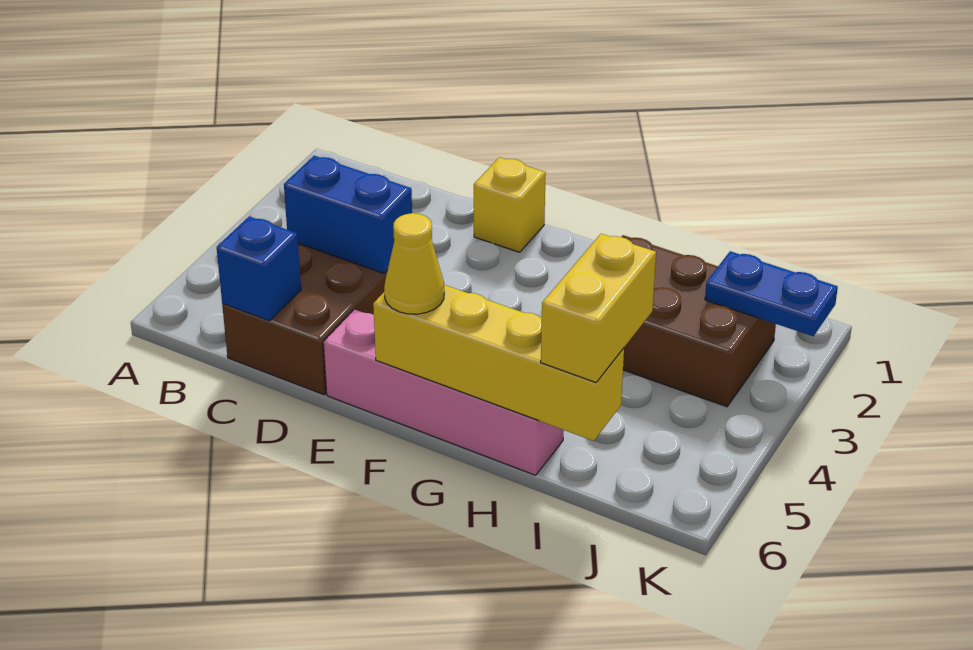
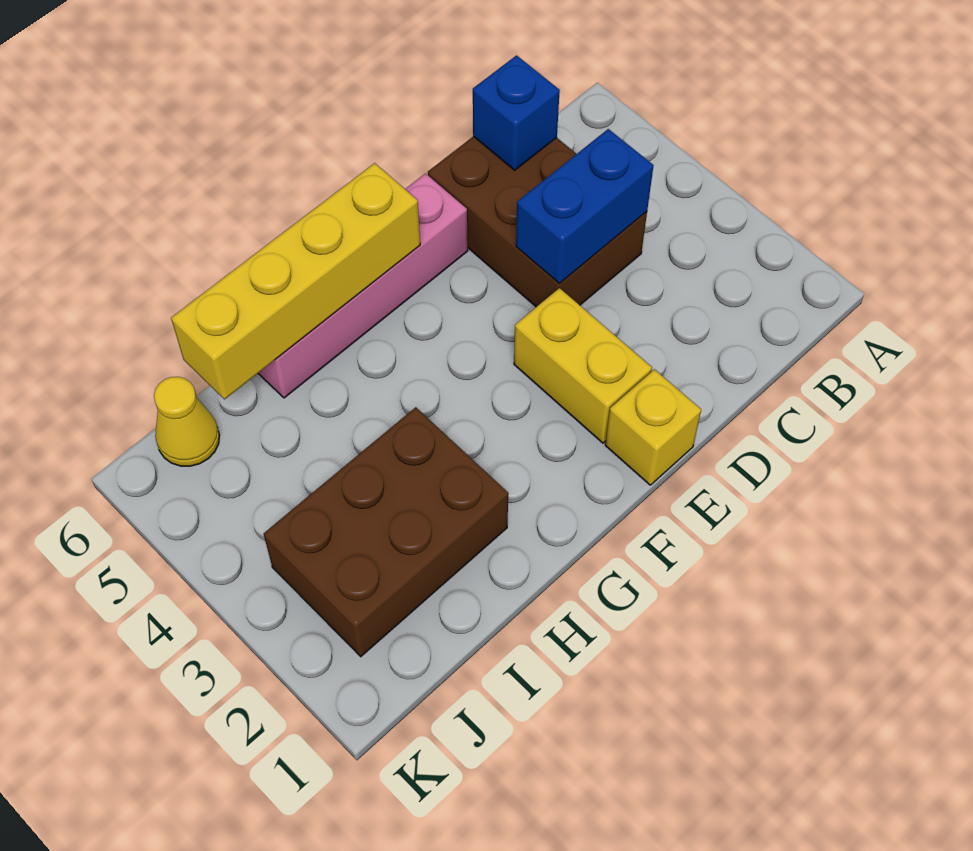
yellow 1x1 cone [384,213,444,314] -> yellow 1x1 cone moved to [154,377,220,466]
yellow 1x2 brick [541,234,656,382] -> yellow 1x2 brick moved to [514,288,652,443]
blue 1x2 plate [705,251,838,336] -> none

